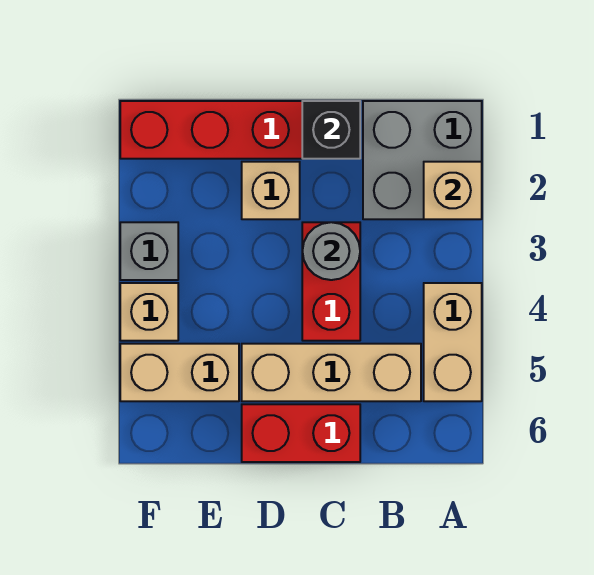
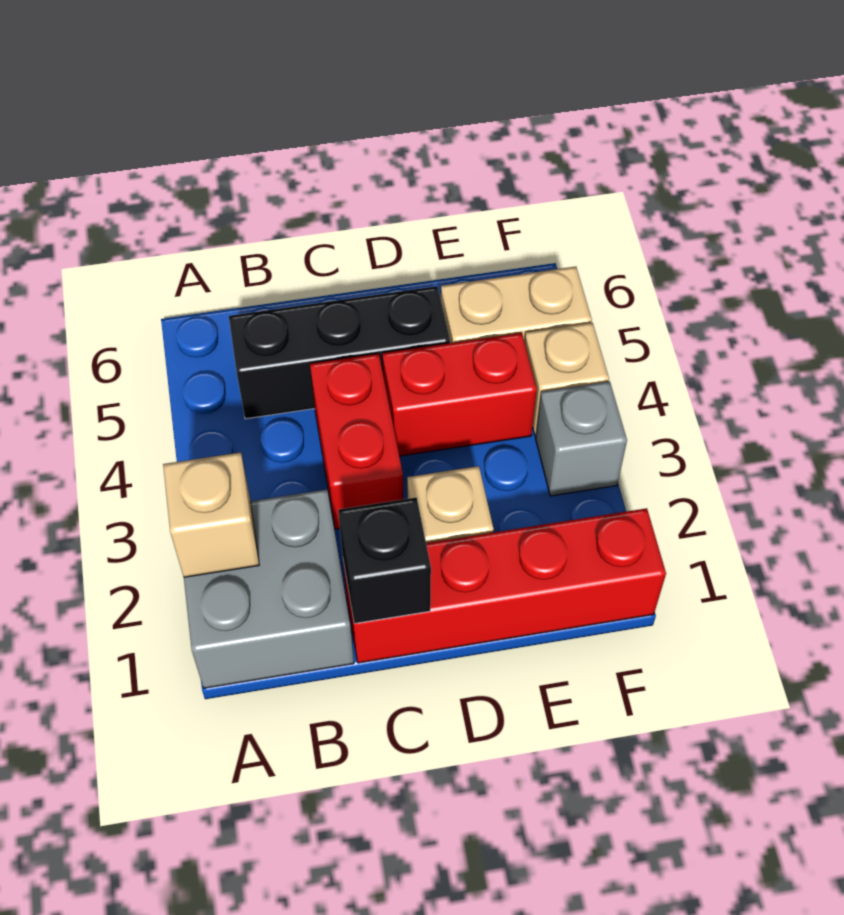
tan 1x2 brick [424,283,482,401] -> none
tan 1x3 brick [242,344,421,401] -> black 1x3 brick [229,286,450,419]
grey 1x1 round brick [302,222,360,280] -> none
red 1x2 brick [242,404,360,462] -> red 1x2 brick moved to [382,333,537,456]

